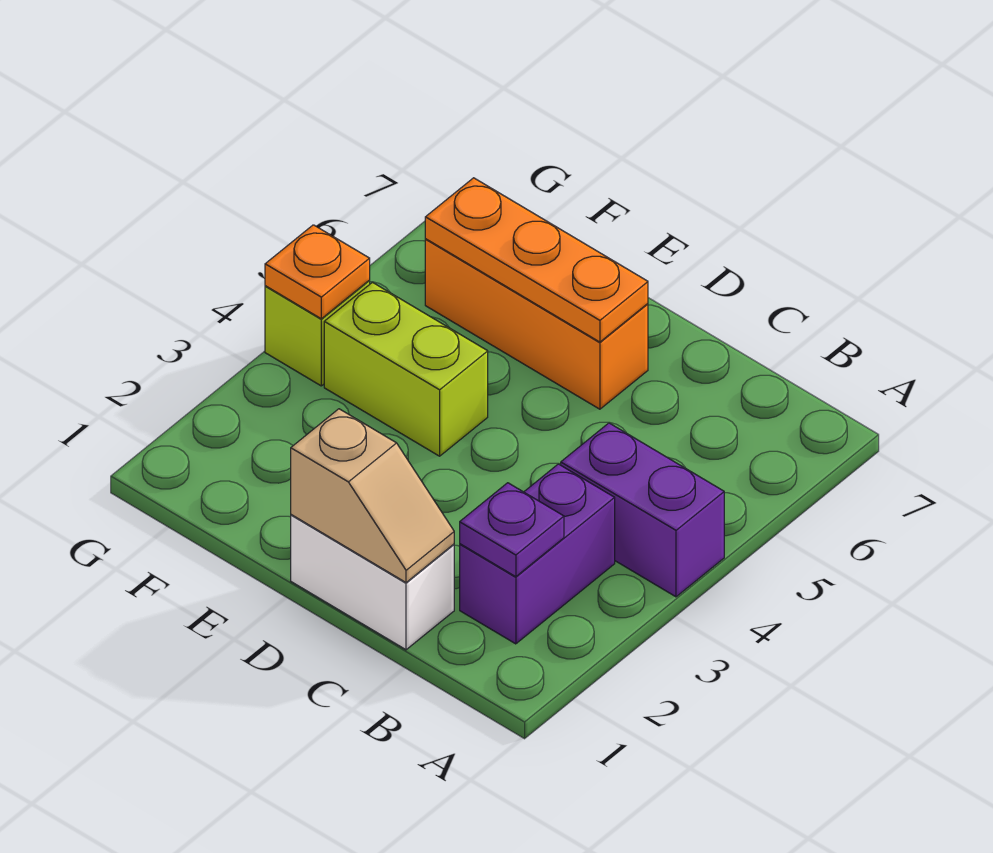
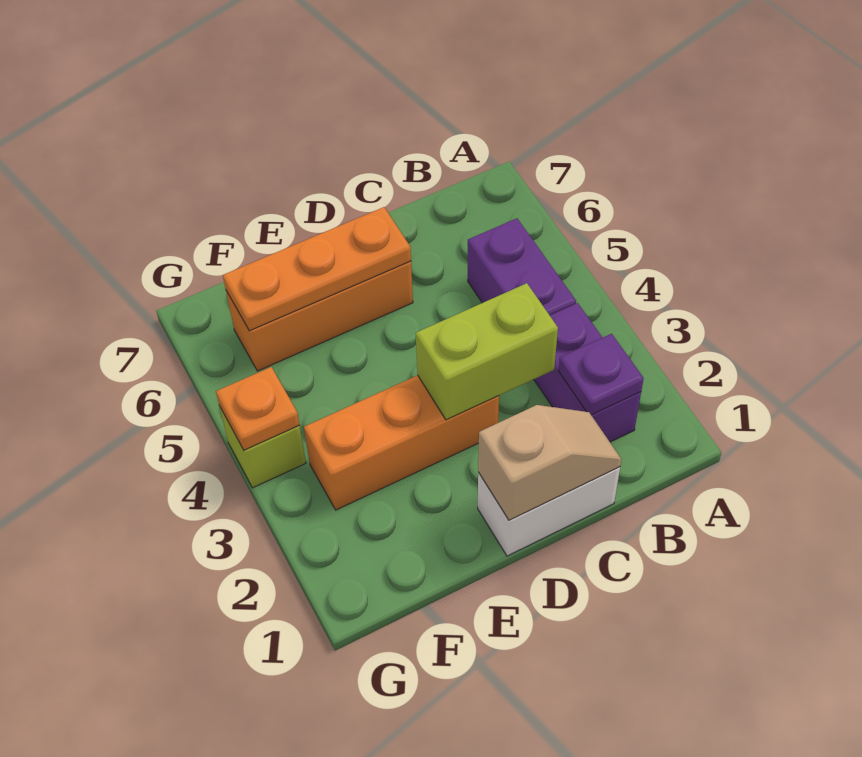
purple 1x2 brick [561,423,724,597] -> purple 1x2 brick turned to [468,218,576,315]
none -> orange 1x3 brick [304,375,499,510]
lime 1x2 brick [324,282,488,456] -> lime 1x2 brick moved to [416,283,558,420]

